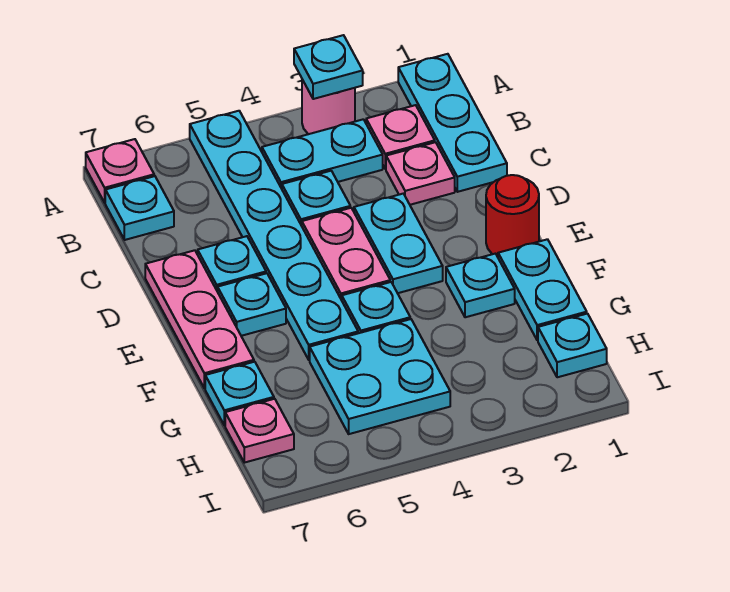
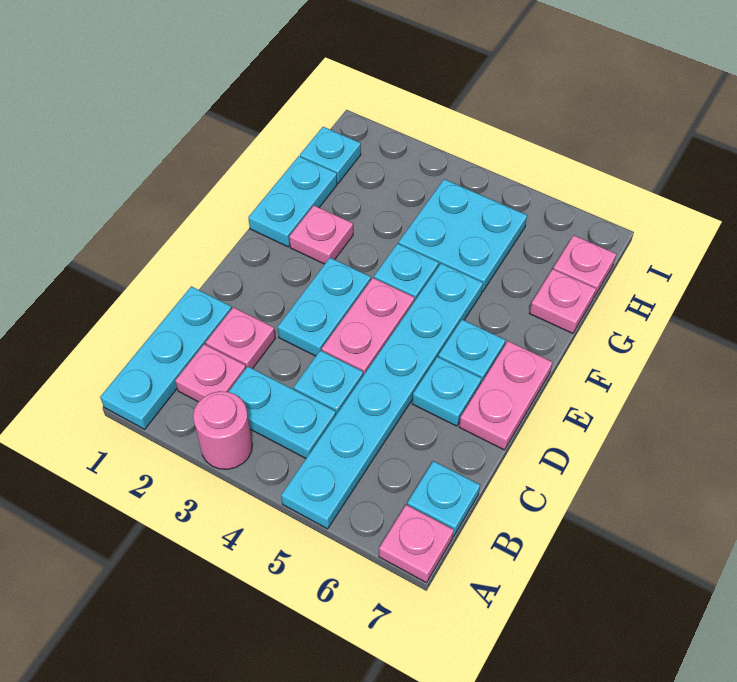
cyan 1x1 plate [294,35,363,99] -> none
pink 1x3 plate [145,250,254,388] -> pink 1x2 plate [459,341,552,450]
red 1x1 round brick [486,175,539,257] -> none
cyan 1x1 plate [446,254,515,317] -> pink 1x1 plate [289,206,353,264]
cyan 1x1 plate [205,362,274,425] -> pink 1x1 plate [530,269,596,333]

